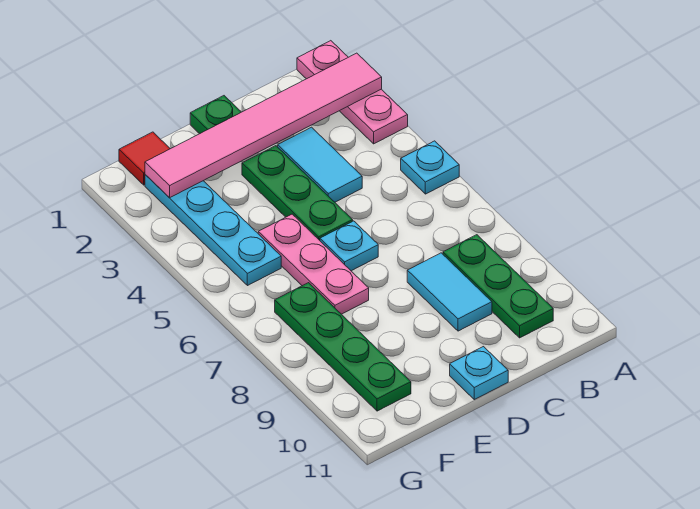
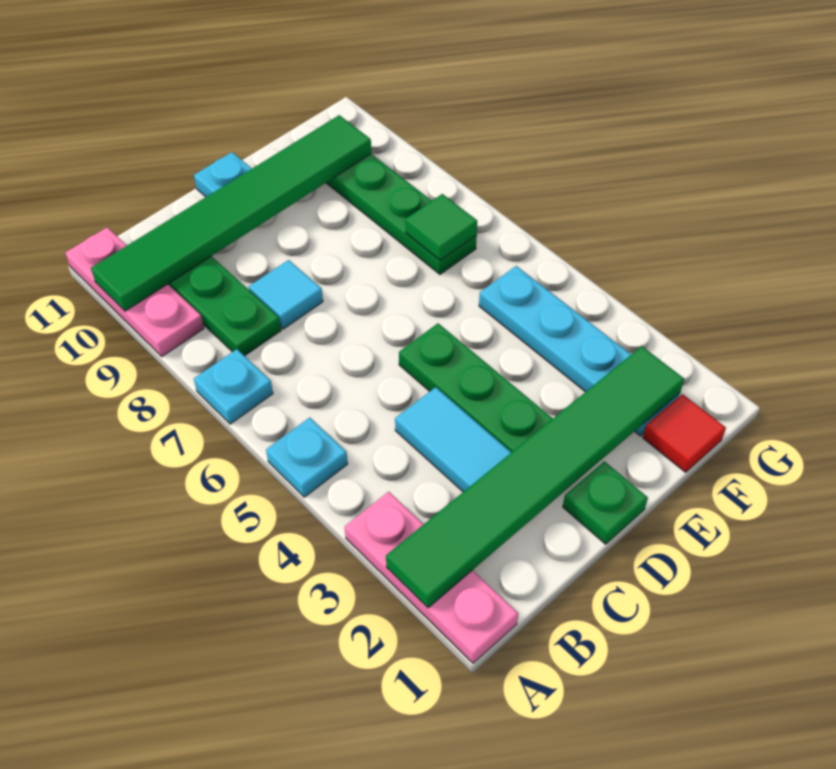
pink 1x6 tile [145,53,382,197] -> green 1x6 tile [386,346,684,608]
none -> green 1x6 tile [91,115,371,311]
cyan 1x2 tile [407,253,492,331] -> cyan 1x1 tile [249,260,323,329]
cyan 1x1 plate [320,221,378,271] -> cyan 1x1 plate moved to [194,349,273,424]
pink 1x3 plate [258,214,369,314] -> pink 1x3 plate moved to [65,227,204,356]
none -> green 1x1 tile [405,194,477,260]

